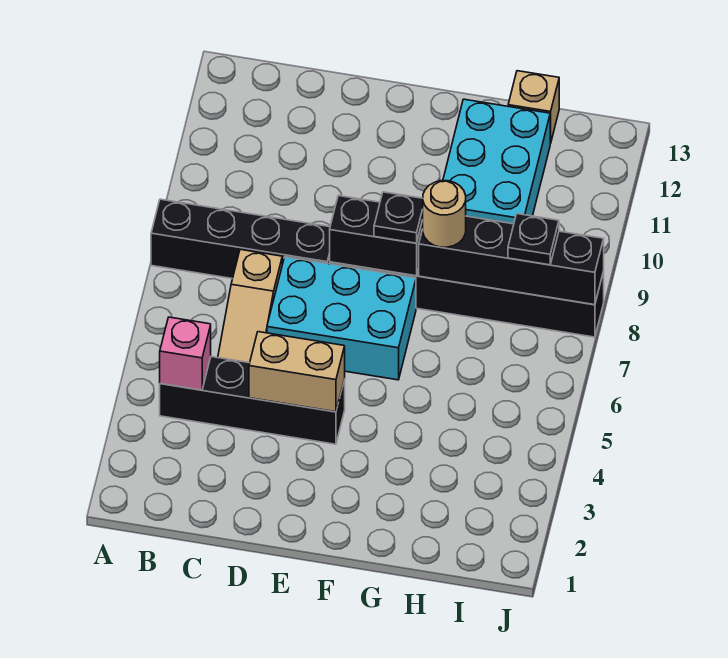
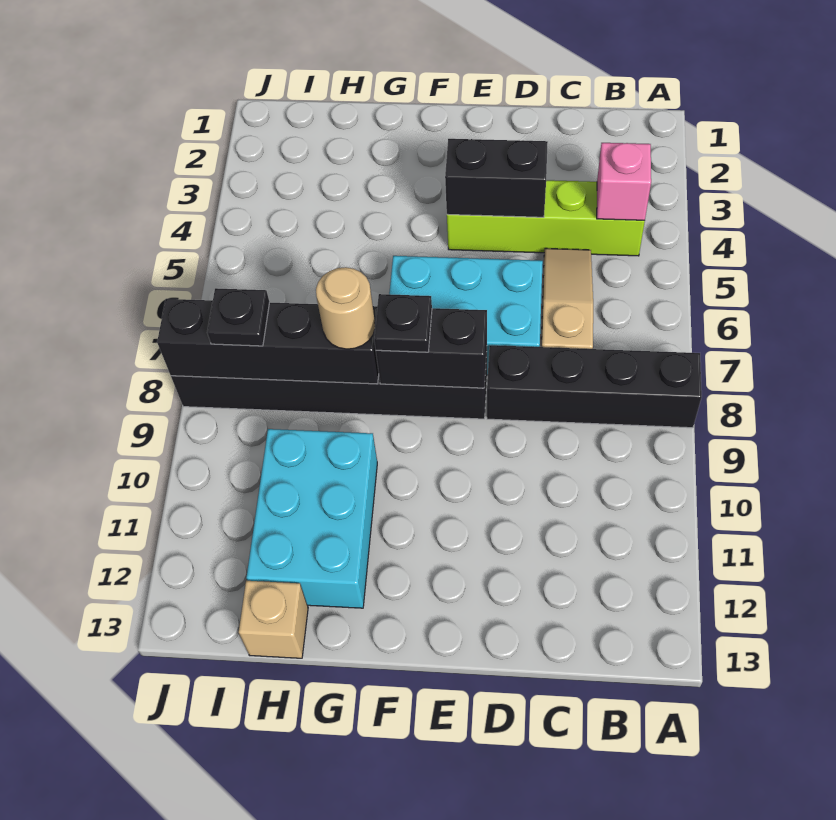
black 1x4 brick [160,357,345,444] -> lime 1x4 brick [447,180,645,256]
tan 1x2 brick [249,332,345,412] -> black 1x2 brick [445,139,548,217]

